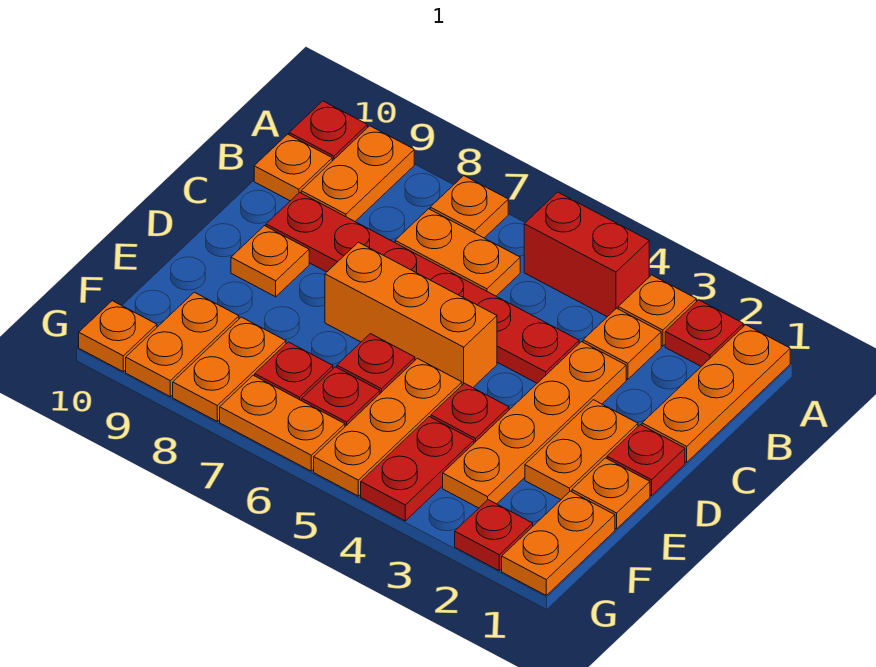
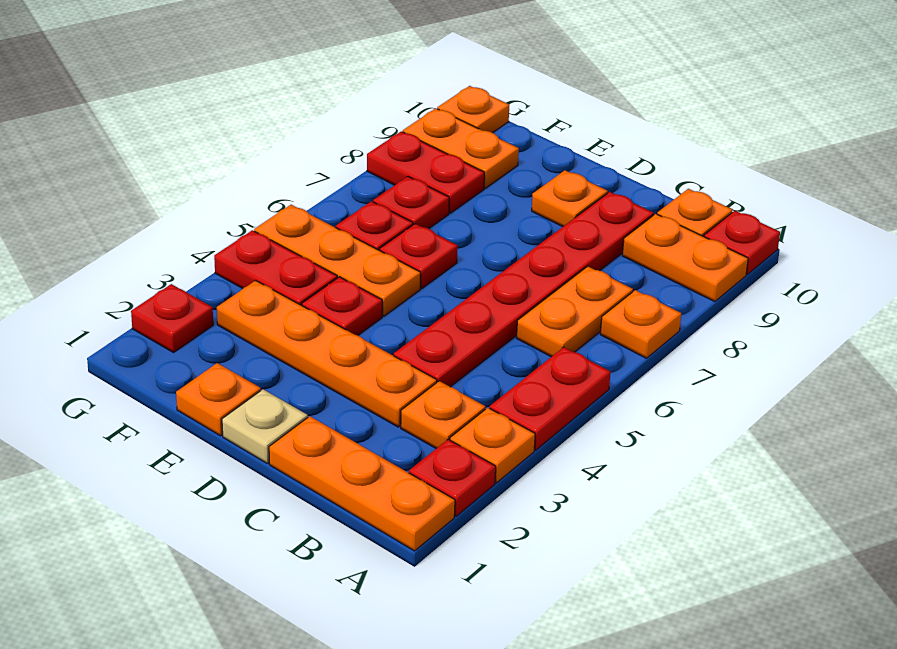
red 1x2 brick [524,192,649,317] -> red 1x2 plate [490,347,611,450]
red 1x1 plate [607,425,685,496] -> tan 1x1 plate [222,389,308,463]
orange 1x2 plate [525,400,638,500] -> none
orange 1x3 brick [325,242,497,388] -> none
orange 1x2 plate [502,491,615,595] -> none
orange 1x2 plate [173,317,286,421] -> red 1x2 plate [367,131,485,213]
orange 1x2 plate [220,375,345,471] -> none

